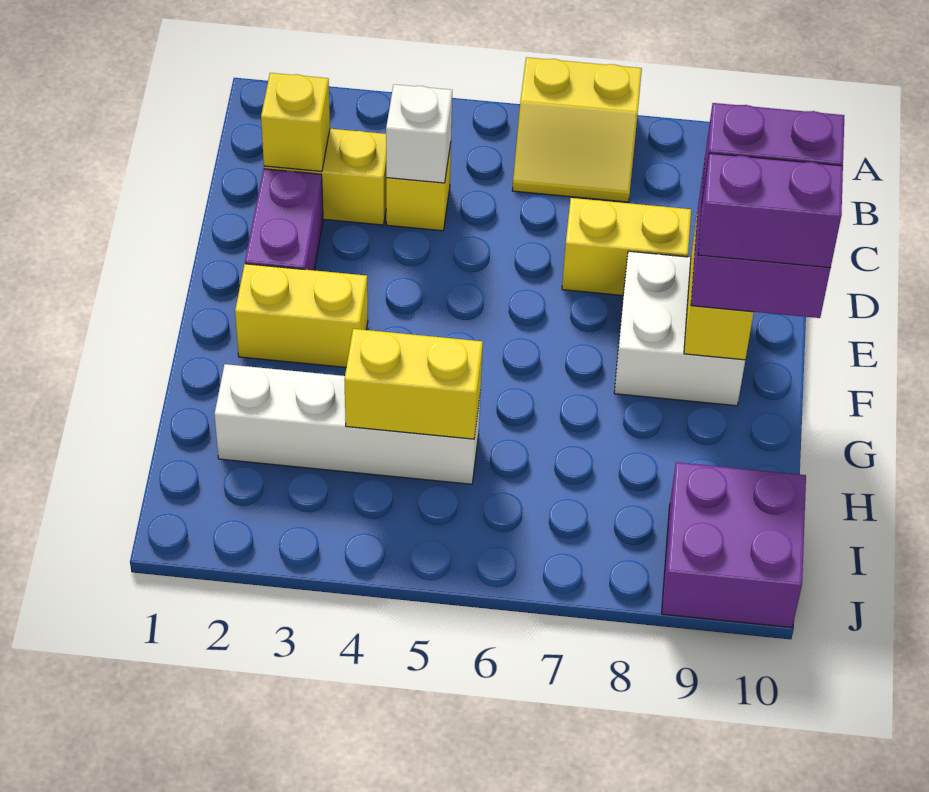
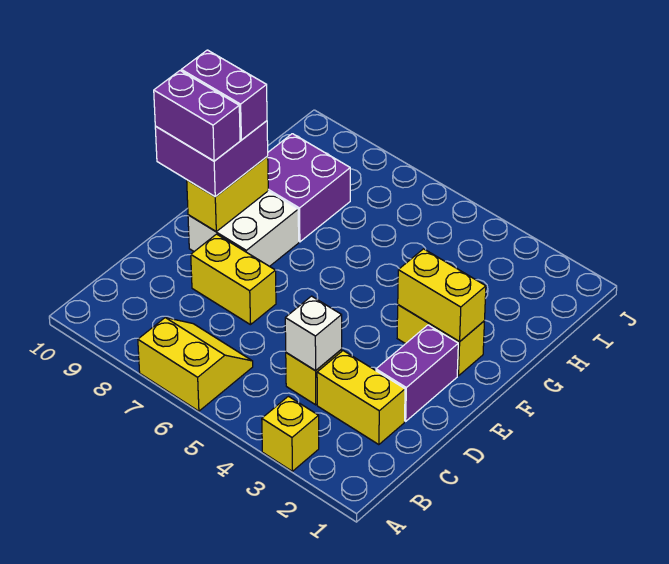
yellow 1x1 brick [261,73,330,171] -> yellow 1x1 brick moved to [262,396,319,471]
white 1x4 brick [214,364,481,484] -> none
yellow 1x2 brick [344,329,483,439] -> yellow 1x2 brick moved to [398,249,486,342]
purple 2x2 brick [662,462,806,628] -> purple 2x2 brick moved to [268,134,350,242]

